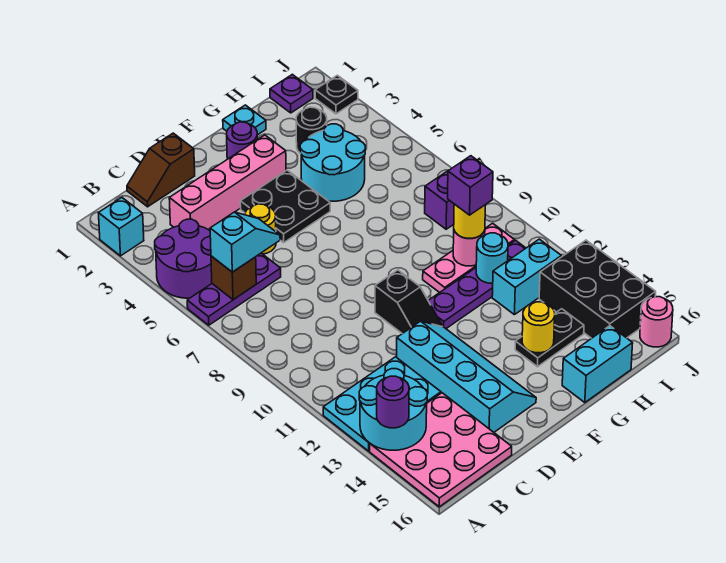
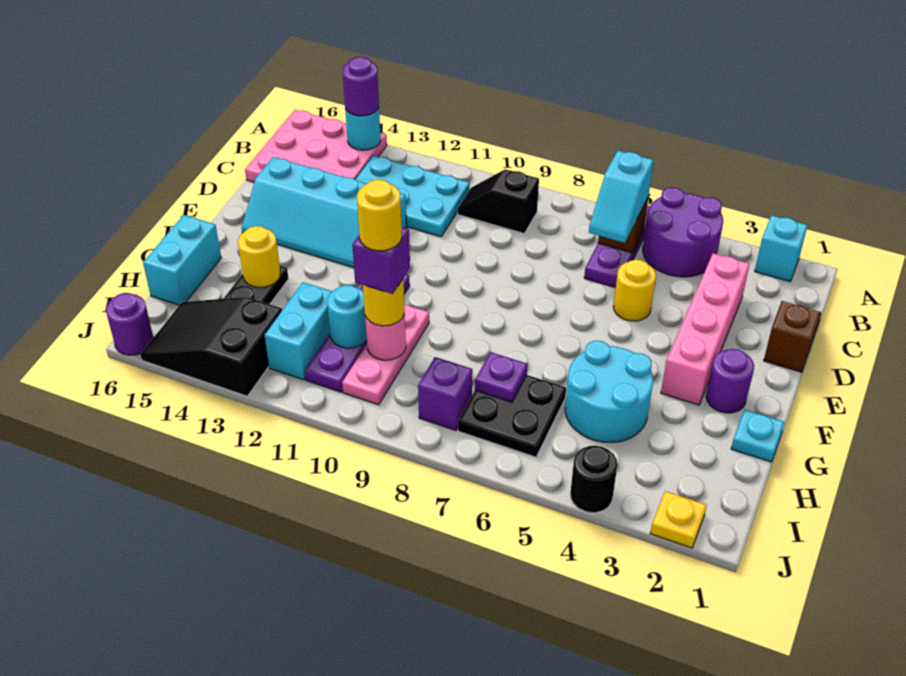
cyan 2x3 plate [323,357,441,451] -> cyan 2x3 plate turned to [355,156,470,237]
cyan 2x2 round brick [359,369,428,450] -> cyan 1x1 round brick [345,108,381,150]
black 2x2 plate [240,170,330,242] -> black 2x2 plate moved to [458,375,566,457]
black 1x2 slope [375,270,442,334] -> black 1x2 slope moved to [458,169,539,233]
black 1x1 round brick [296,107,327,153] -> black 1x1 round brick moved to [570,446,618,513]
none -> yellow 1x1 round brick [357,180,402,251]
purple 1x1 plate [270,74,313,113] -> purple 1x1 plate moved to [475,352,528,402]
black 2x3 brick [539,240,656,338] -> black 2x3 slope [140,297,282,396]
black 1x1 plate [315,75,358,114] -> yellow 1x1 plate [650,491,707,548]
pink 1x1 round brick [640,297,673,347] -> purple 1x1 round brick [106,293,153,355]

